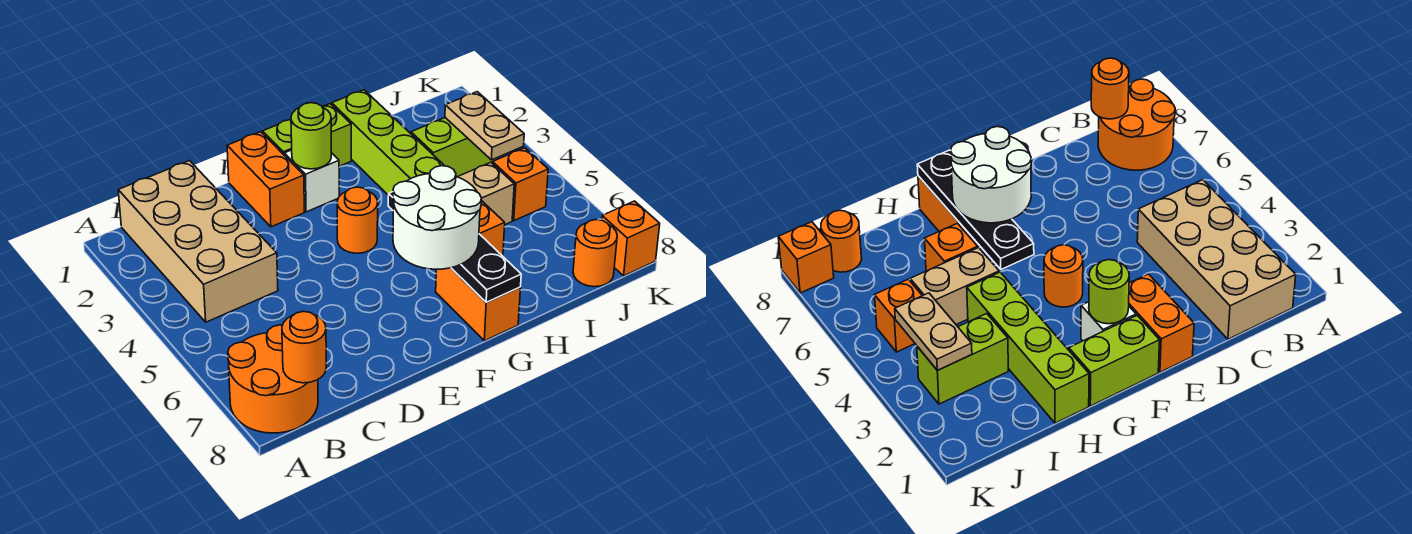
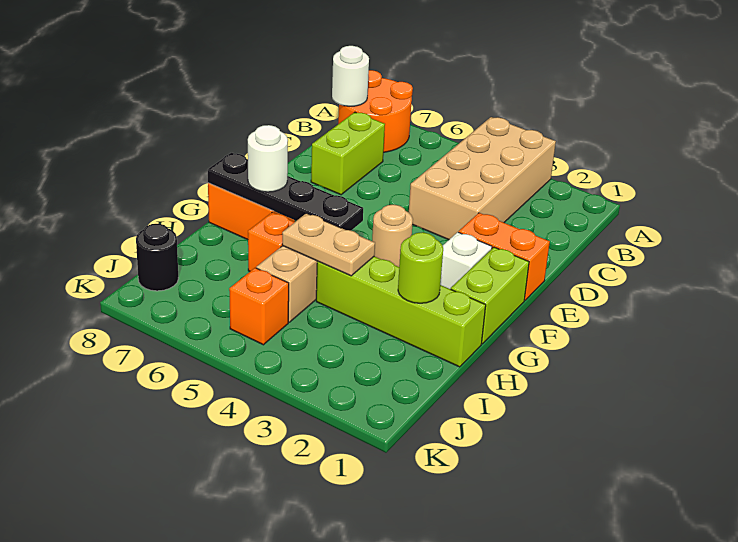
tan 2x4 brick [118,161,278,322] -> tan 2x4 brick turned to [409,117,556,240]
orange 1x1 round brick [282,311,326,383] -> white 1x1 round brick [332,46,369,106]
lime 1x1 round brick [291,103,331,169] -> lime 1x1 round brick moved to [398,232,443,303]
orange 1x1 round brick [337,187,378,253] -> tan 1x1 round brick [372,205,413,267]
white 2x2 round brick [393,166,482,269] -> white 1x1 round brick [248,125,288,192]
lime 1x2 brick [411,118,498,177] -> lime 1x2 brick moved to [311,112,385,195]
tan 1x2 plate [445,92,524,160] -> tan 1x2 plate moved to [282,213,375,276]
orange 1x1 round brick [573,220,617,287] -> black 1x1 round brick [136,224,179,291]
orange 1x1 brick [602,201,660,276] -> none

